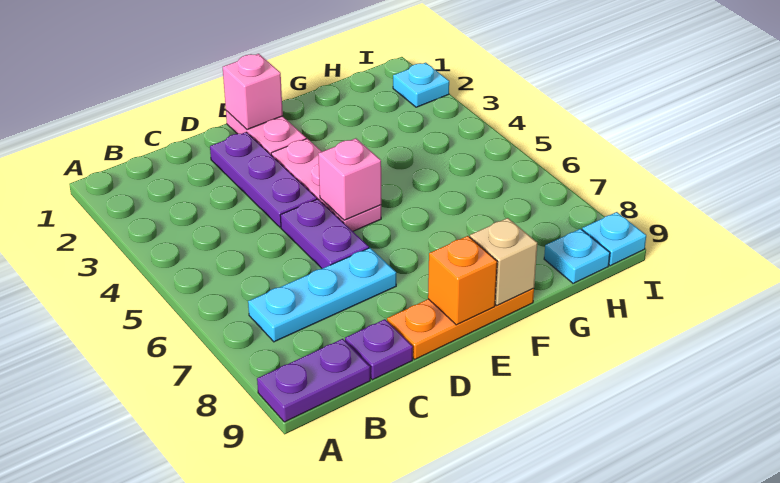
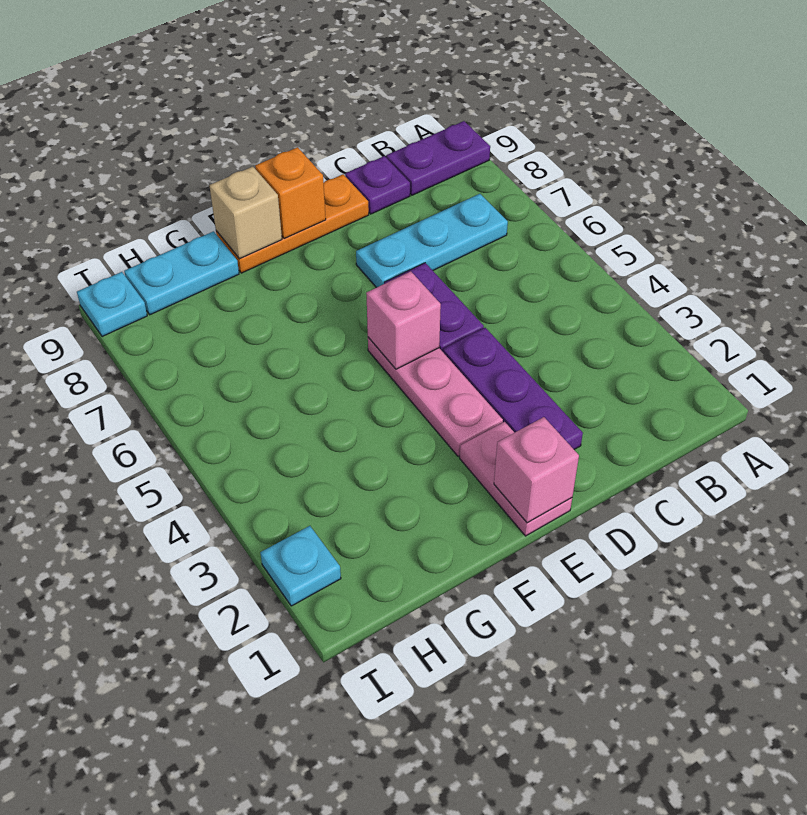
cyan 1x1 plate [544,229,610,283] -> cyan 1x2 plate [124,231,239,315]

